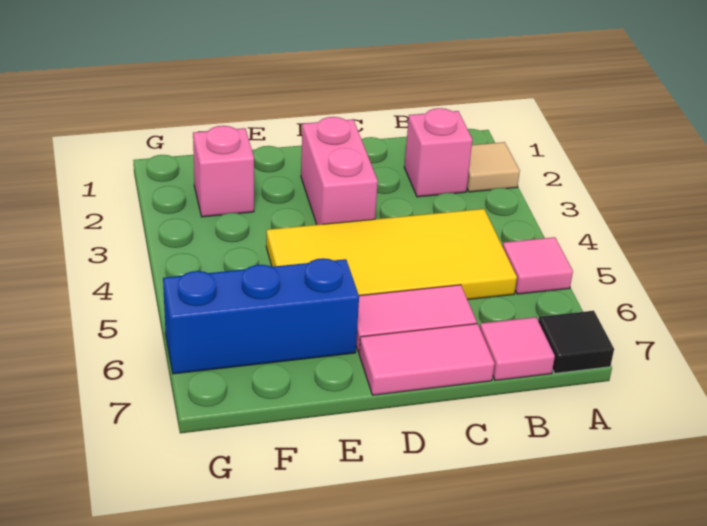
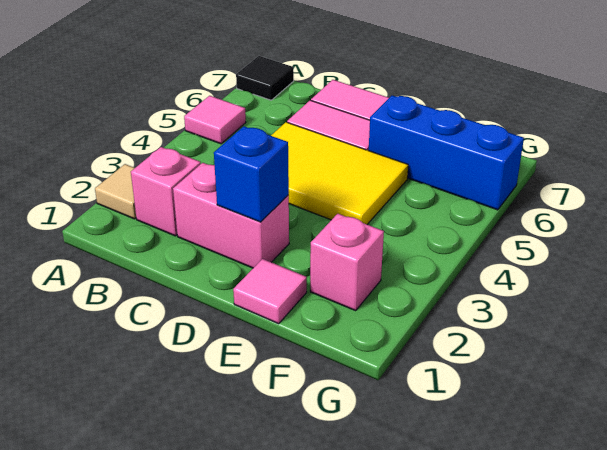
yellow 2x4 tile [266,209,517,300] -> yellow 2x3 tile [271,122,408,224]
pink 1x1 tile [480,317,555,381] -> pink 1x1 tile moved to [233,259,307,324]
pink 1x2 brick [301,117,378,225] -> pink 1x2 brick turned to [173,163,289,268]
none -> blue 1x1 brick [214,126,289,222]

